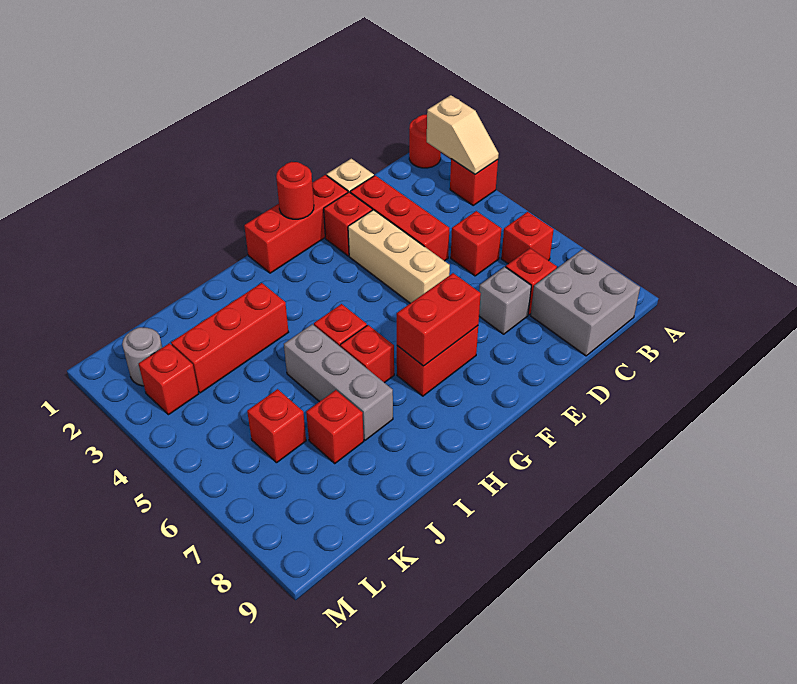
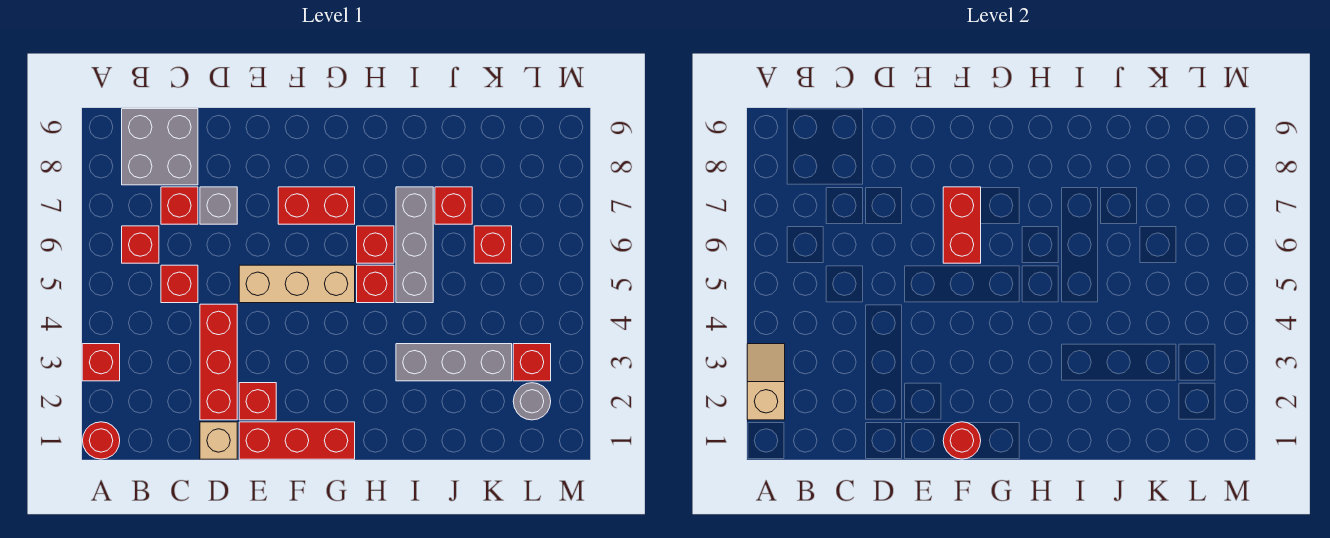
tan 1x3 brick [348,210,450,303] -> tan 1x3 brick turned to [239,265,355,303]
red 1x2 brick [397,273,481,366] -> red 1x2 brick turned to [943,187,981,263]
red 1x3 brick [171,283,288,393] -> grey 1x3 brick [396,344,512,381]

